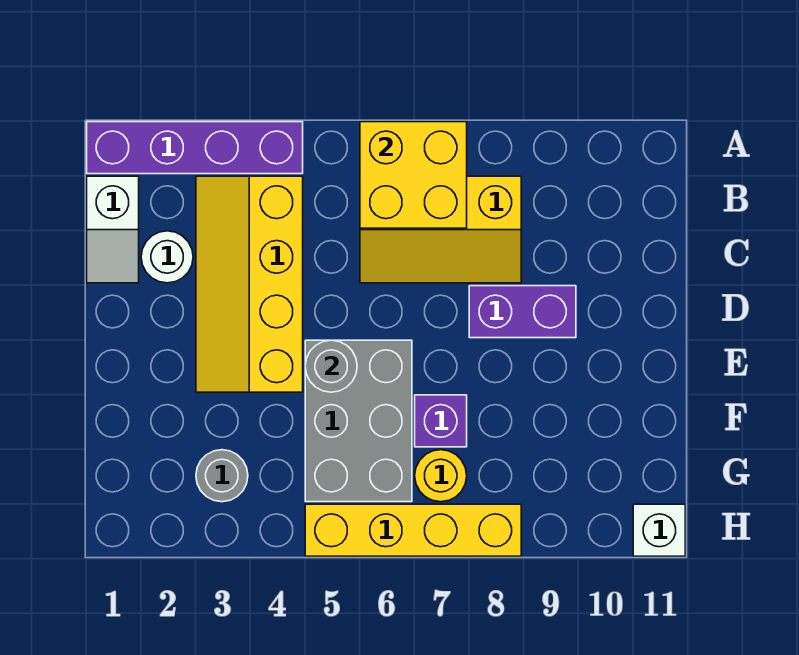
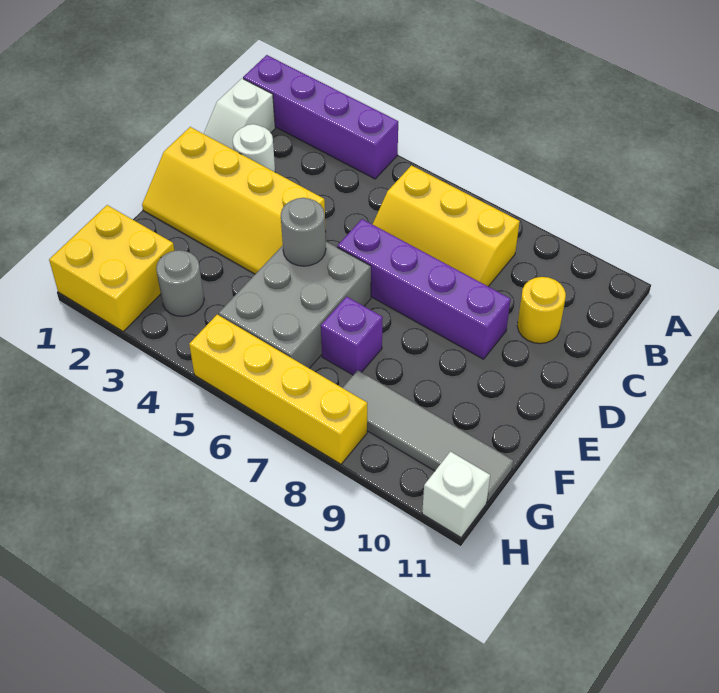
yellow 2x2 brick [360,122,467,228] -> yellow 2x2 brick moved to [49,205,174,332]
yellow 2x4 slope [196,176,303,392] -> yellow 2x4 slope turned to [142,127,326,274]
purple 1x2 brick [469,286,576,338] -> purple 1x4 brick [337,219,511,359]
yellow 1x1 round brick [415,450,467,502] -> yellow 1x1 round brick moved to [517,277,566,344]
none -> grey 1x4 tile [343,370,513,502]

